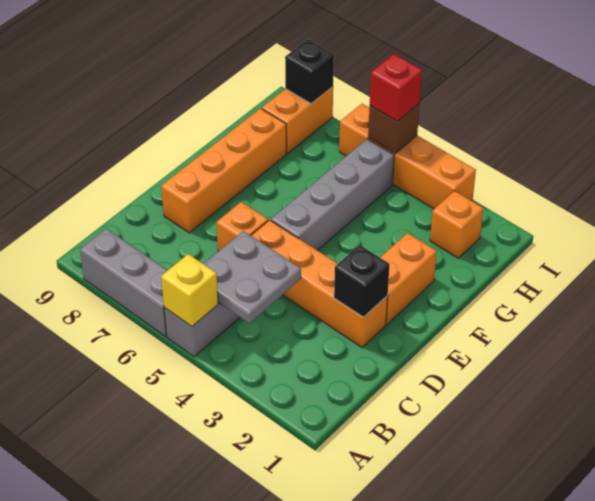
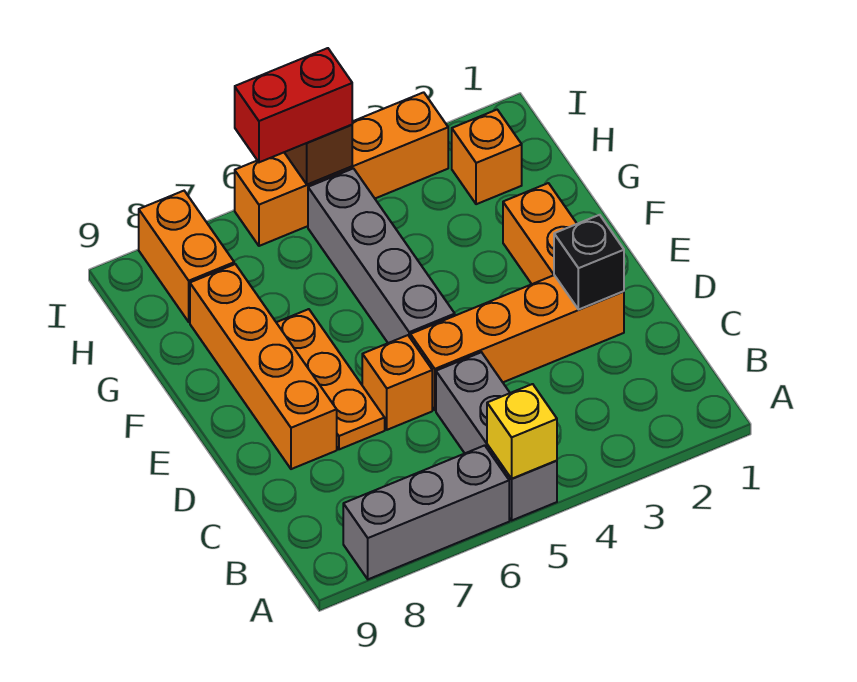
grey 2x2 plate [204,231,301,323] -> none
none -> orange 1x3 plate [276,309,385,449]
red 1x1 brick [370,54,422,121] -> red 1x2 brick [235,48,352,162]
black 1x1 brick [285,40,334,104] -> none

